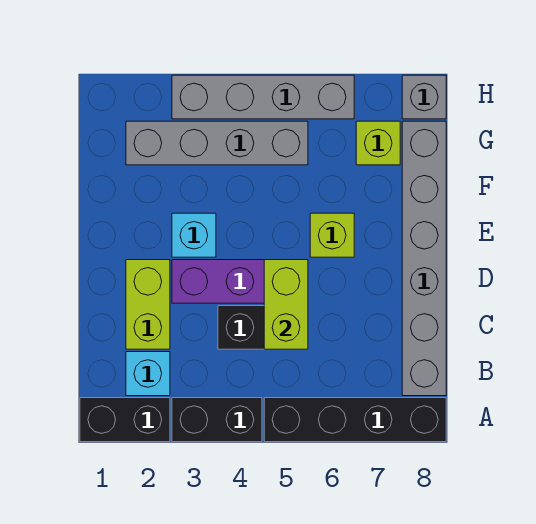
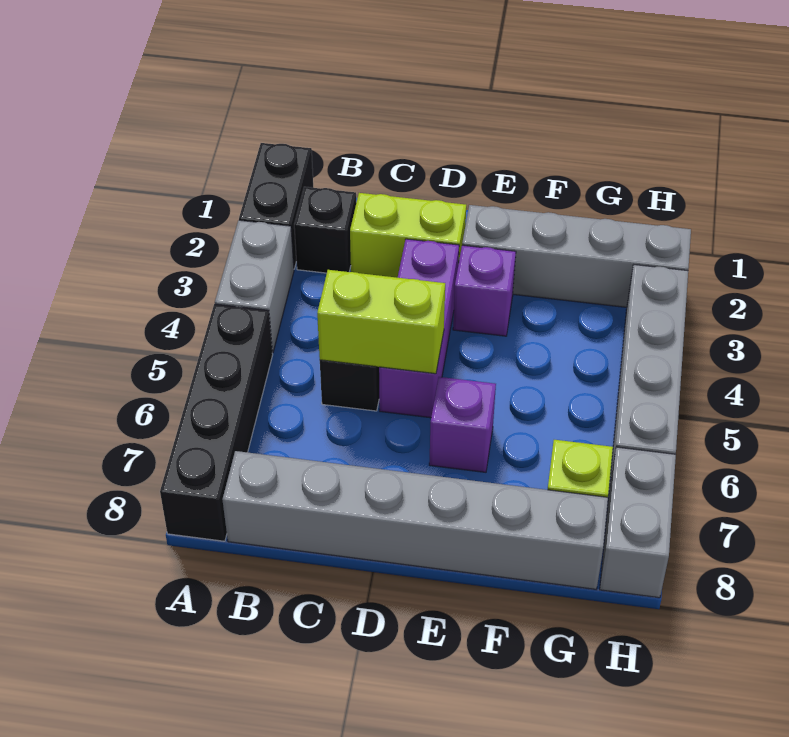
black 1x2 brick [172,398,262,442] -> grey 1x2 brick [215,220,294,353]
cyan 1x1 brick [126,352,170,396] -> black 1x1 brick [294,187,356,273]
cyan 1x1 brick [172,213,216,257] -> purple 1x1 brick [453,245,516,336]
lime 1x1 brick [310,213,354,257] -> purple 1x1 brick [429,377,496,472]
grey 1x4 brick [126,121,308,165] -> grey 1x4 brick turned to [462,205,691,307]
grey 1x1 brick [402,75,446,119] -> grey 1x2 brick [600,447,676,598]

